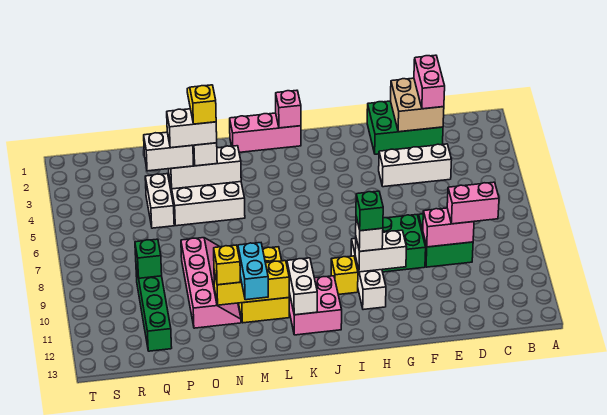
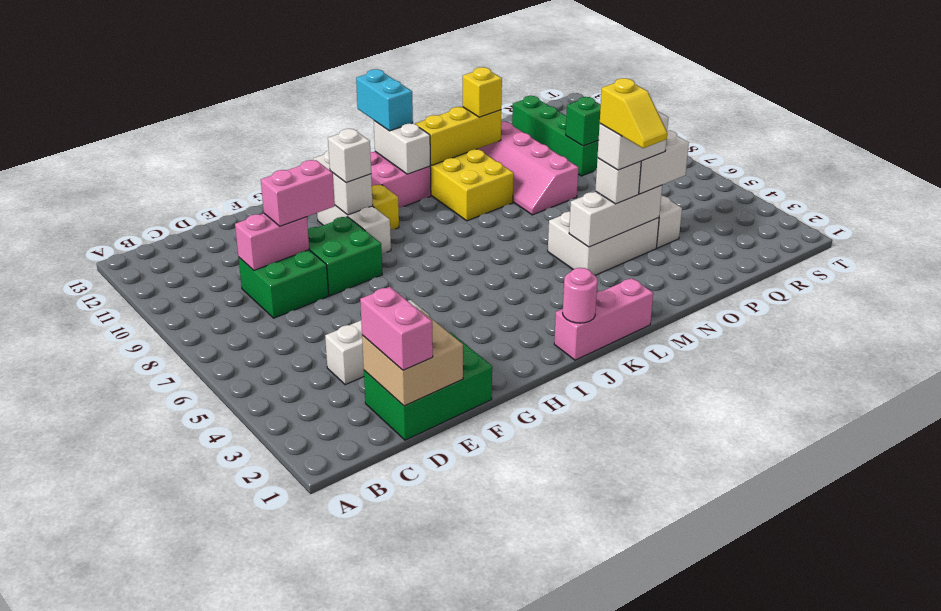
pink 1x2 brick [447,182,499,224] -> pink 1x2 brick moved to [261,160,335,226]
white 1x2 brick [355,230,407,272] -> white 1x2 brick turned to [314,150,373,215]
green 1x1 brick [356,191,383,231] -> none
pink 1x1 brick [276,90,301,128] -> pink 1x1 round brick [563,268,598,323]
cyan 1x2 brick [238,243,268,300] -> cyan 1x2 brick moved to [356,69,413,131]

